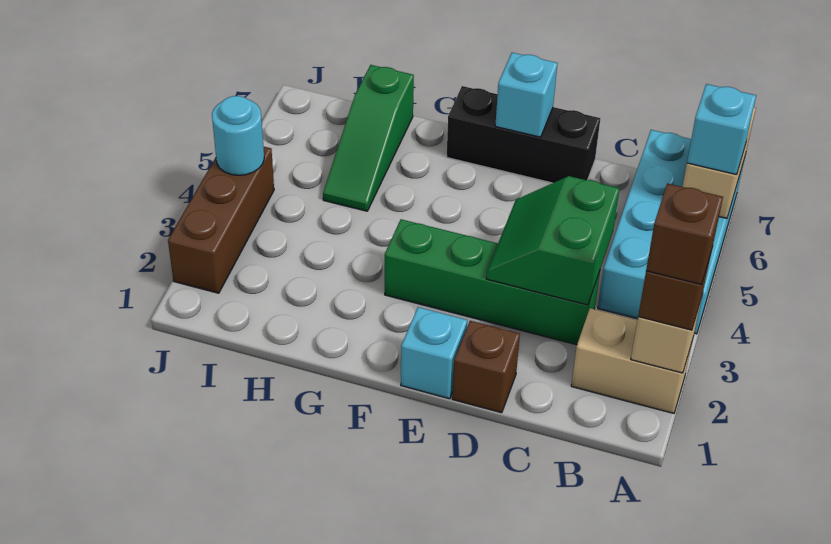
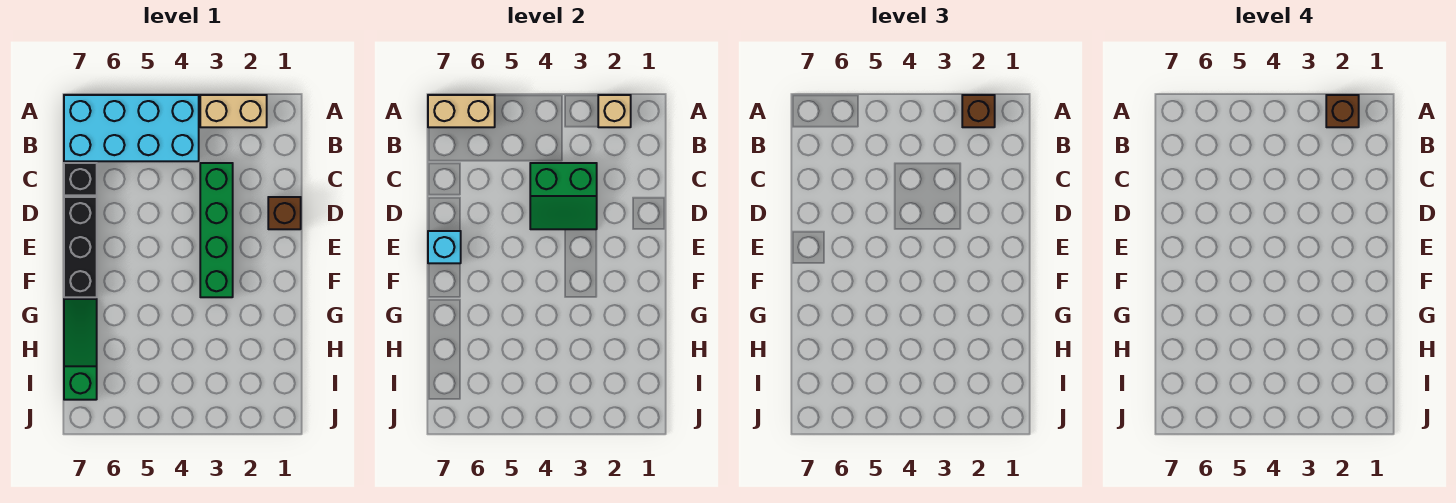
tan 1x2 brick [571,308,693,413] -> tan 1x2 brick turned to [200,95,267,127]
cyan 1x1 brick [687,84,756,175] -> none
none -> black 1x1 brick [64,163,97,195]
cyan 1x1 brick [401,307,467,399] -> none
green 1x3 slope [323,65,414,211] -> green 1x3 slope turned to [64,299,97,400]
brown 1x3 brick [168,146,274,293] -> none
cyan 1x1 round brick [212,96,264,175] -> none

